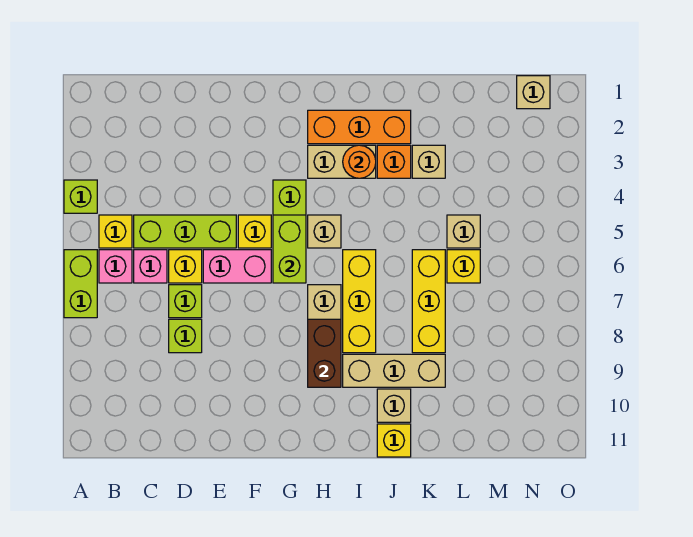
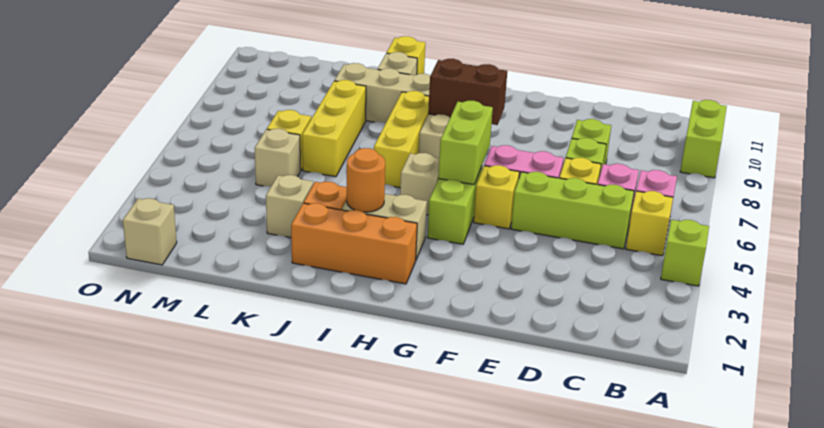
lime 1x2 brick [64,250,97,318] -> lime 1x2 brick moved to [680,100,727,178]
brown 1x2 brick [308,319,341,387] -> brown 1x2 brick turned to [428,59,507,125]

